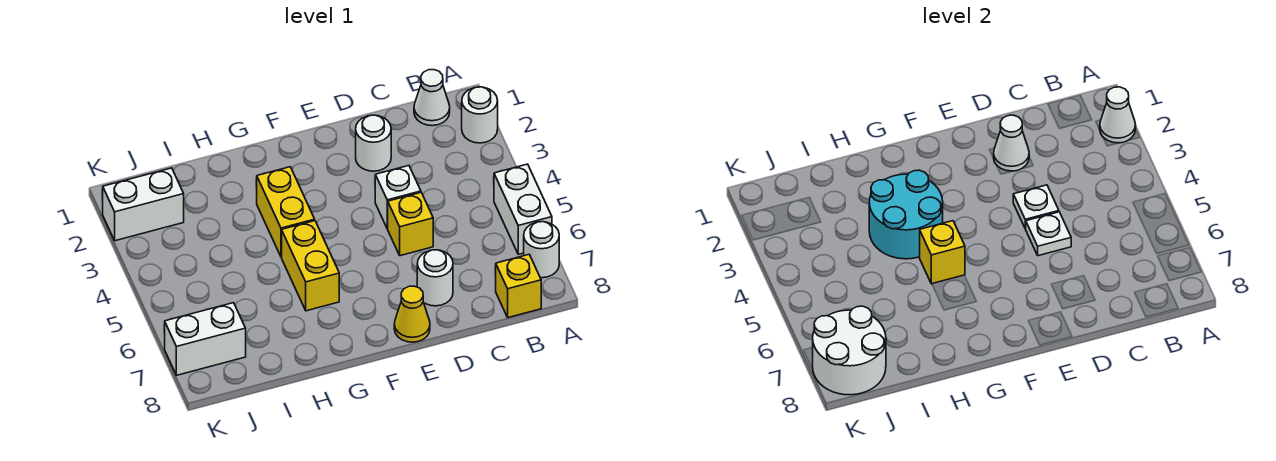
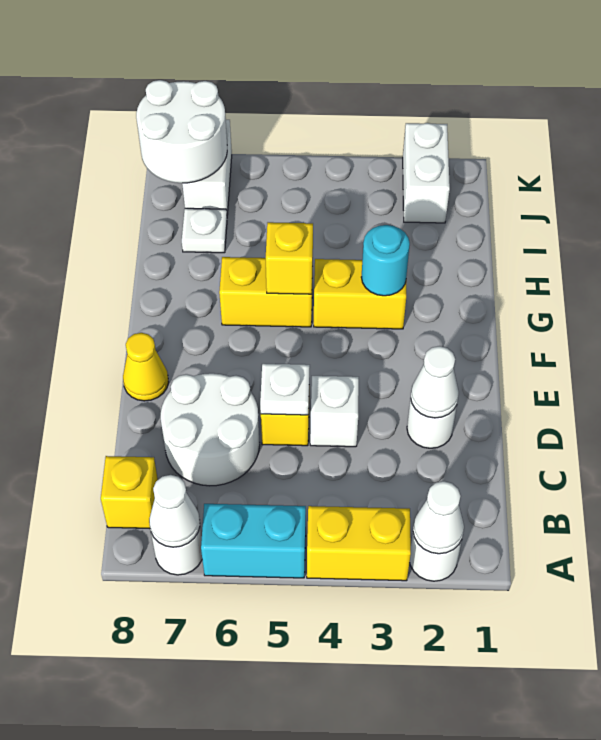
none -> yellow 1x2 brick [307,506,411,581]
white 1x2 brick [494,164,552,254] -> cyan 1x2 brick [201,504,306,578]
white 1x1 cone [414,70,450,126] -> white 1x1 cone moved to [149,475,200,547]
white 1x1 plate [1013,185,1059,229] -> white 1x1 plate moved to [182,208,227,253]
white 1x1 round brick [417,250,453,306] -> white 2x2 round brick [161,373,260,486]
cyan 2x2 round brick [869,170,943,259] -> cyan 1x1 round brick [361,225,410,296]

